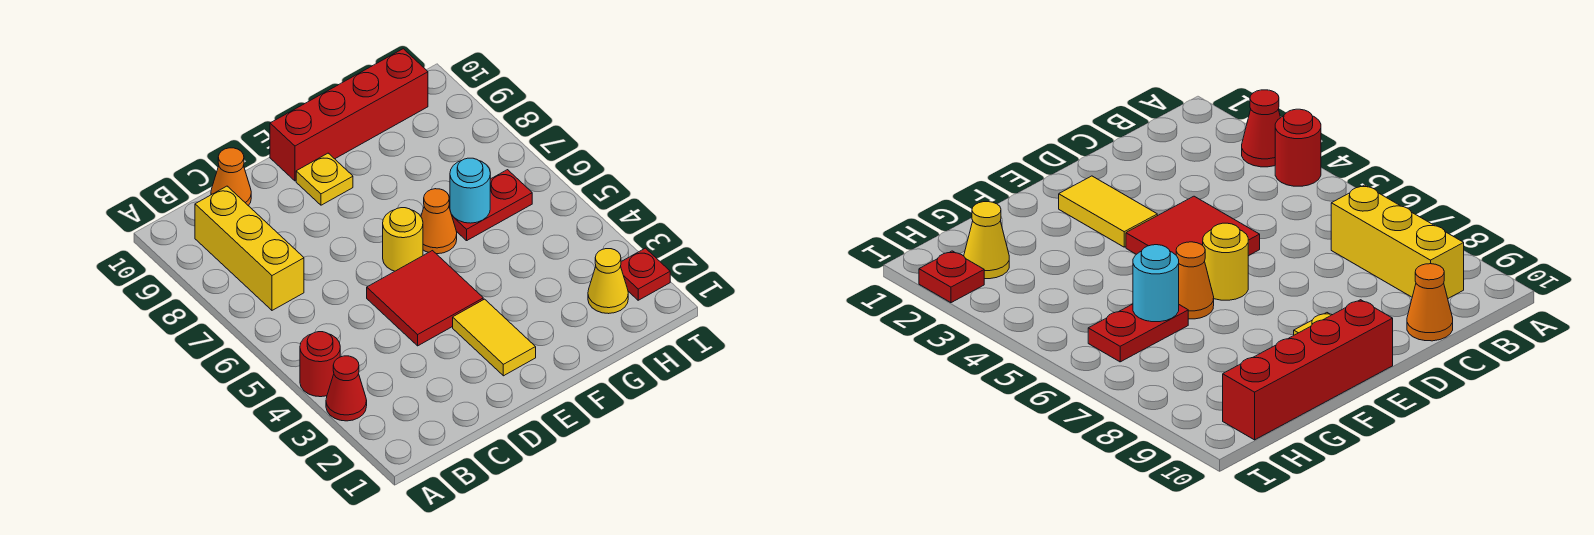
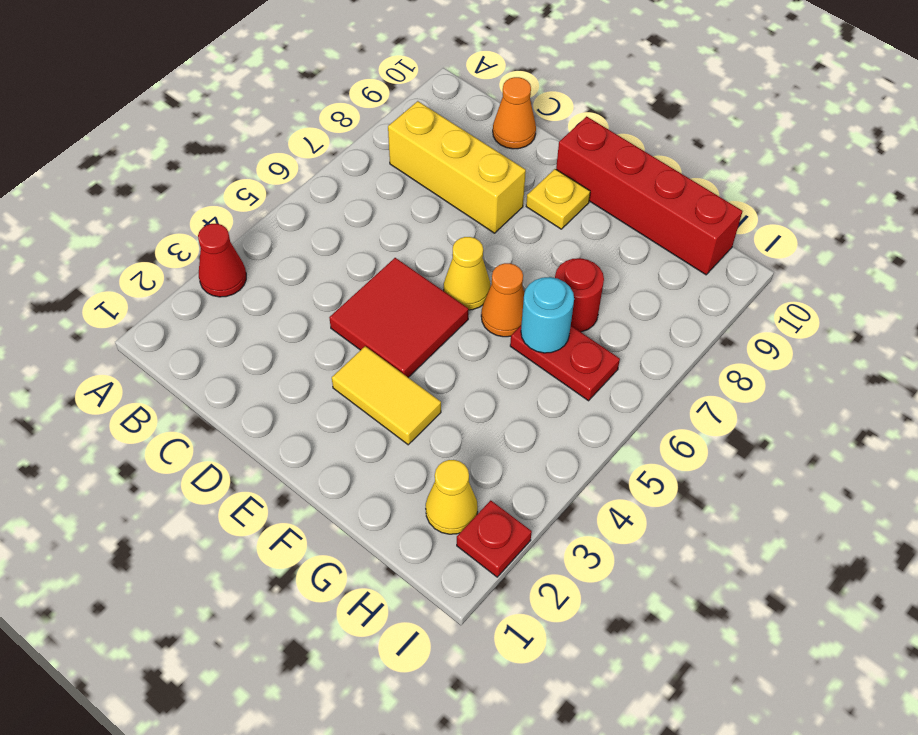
red 1x1 round brick [300,332,340,397] -> red 1x1 round brick moved to [555,258,604,332]
yellow 1x3 brick [195,186,304,310] -> yellow 1x3 brick turned to [388,101,526,233]
yellow 1x2 tile [453,299,536,376] -> yellow 1x2 tile turned to [332,346,441,445]
yellow 1x1 round brick [383,208,423,271] -> yellow 1x1 cone [444,237,490,310]

